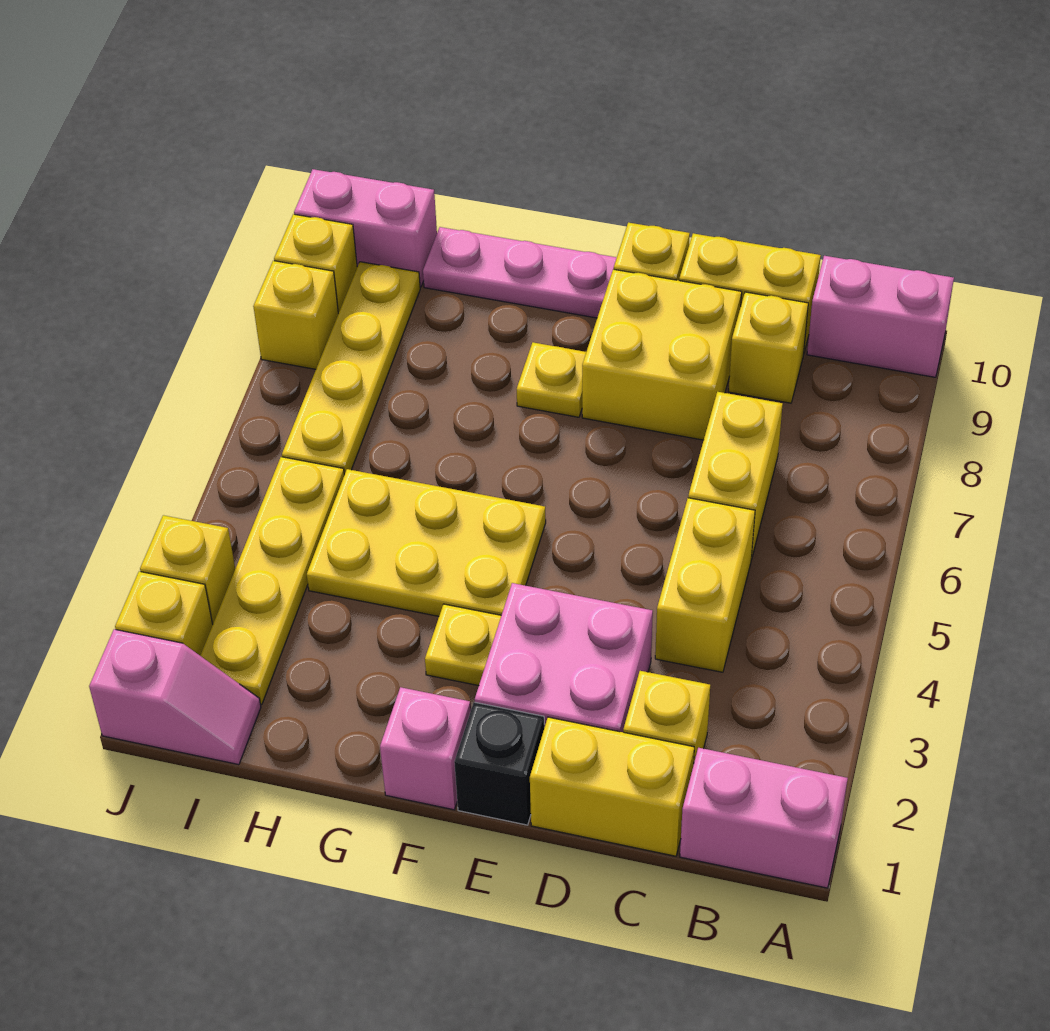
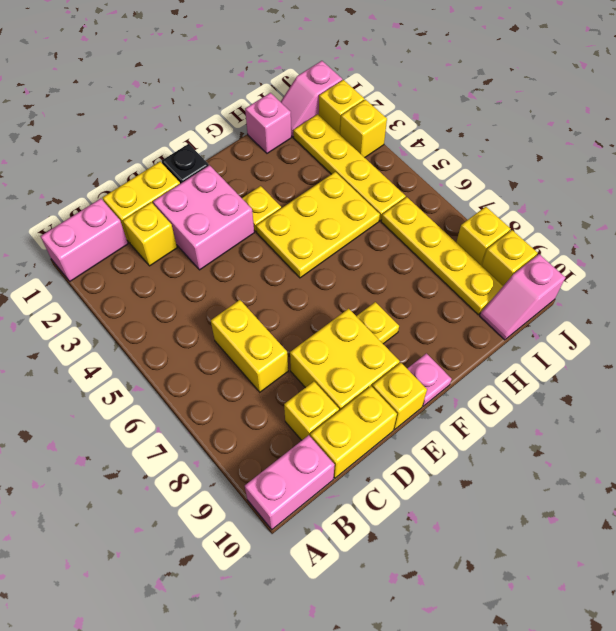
yellow 1x2 brick [655,498,755,672] -> none
pink 1x1 brick [380,687,471,810] -> pink 1x1 brick moved to [245,93,291,153]
pink 1x3 plate [423,227,617,318] -> pink 1x1 plate [407,353,452,406]
pink 1x2 brick [294,169,437,287] -> pink 1x2 slope [480,254,566,340]

